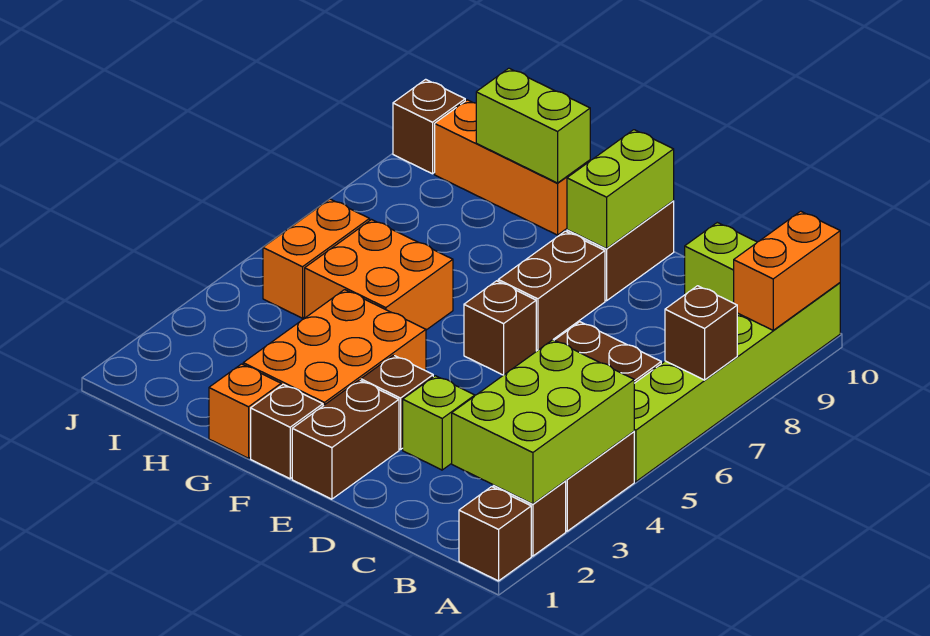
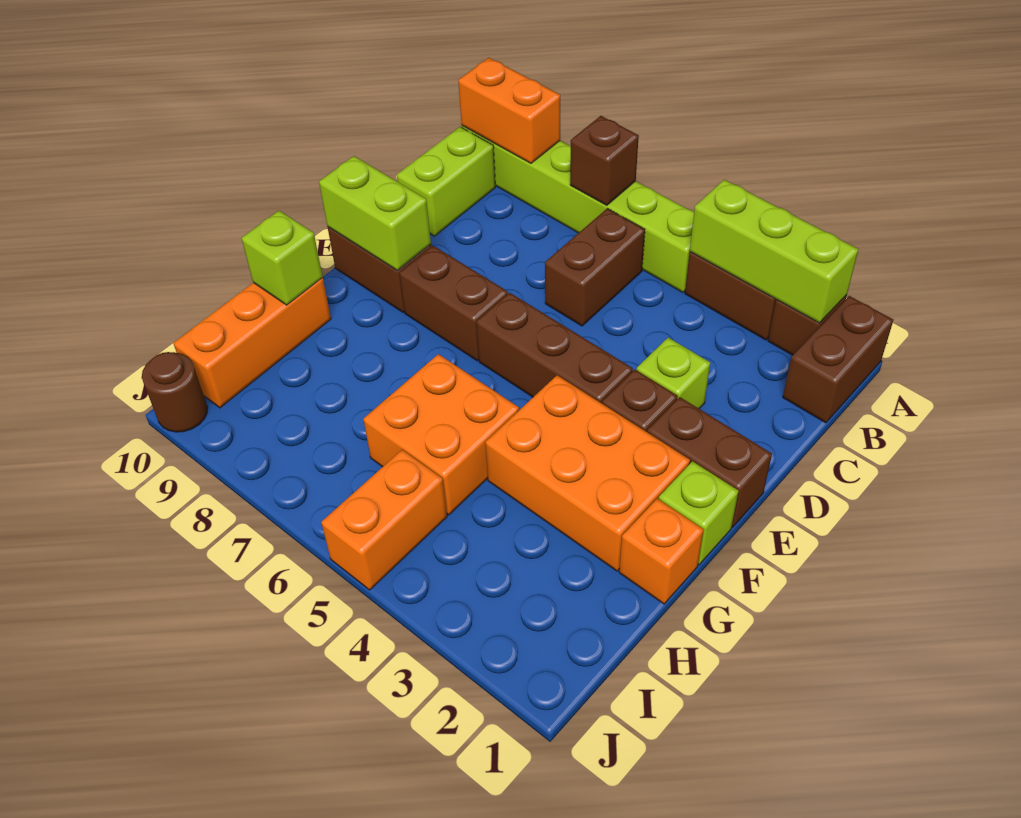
brown 1x1 brick [459,487,531,581] -> brown 1x2 brick [783,296,893,423]
lime 2x3 brick [452,340,634,504] -> lime 1x3 brick [690,180,858,323]
brown 1x1 brick [464,281,536,375] -> brown 1x3 brick [476,293,633,403]
brown 1x1 brick [251,384,323,479] -> lime 1x1 brick [659,461,738,565]
lime 1x2 brick [476,68,590,183] -> lime 1x1 brick [242,211,323,305]
orange 1x2 brick [263,199,370,318] -> orange 1x2 brick turned to [321,450,447,590]
brown 1x1 brick [393,79,465,174] -> brown 1x1 round brick [142,352,208,432]

